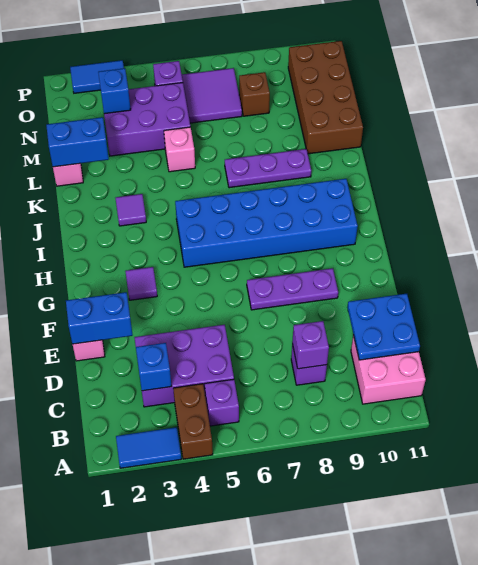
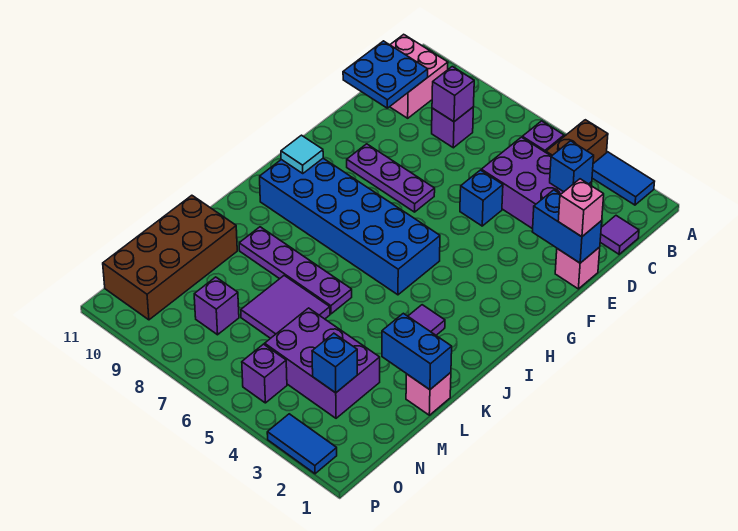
none -> blue 1x1 brick [460,170,503,226]
purple 1x1 tile [125,267,157,300] -> purple 1x1 tile moved to [600,216,639,254]
none -> cyan 1x1 tile [281,135,323,174]
purple 1x3 plate [225,149,311,188] -> purple 1x4 plate [239,227,352,314]
pink 1x1 brick [164,127,195,172] -> pink 1x1 brick moved to [558,179,604,237]
purple 2x2 tile [182,68,242,123] -> purple 2x2 tile moved to [241,275,330,338]
brown 1x1 brick [239,72,270,116] -> purple 1x1 brick [194,277,239,335]

